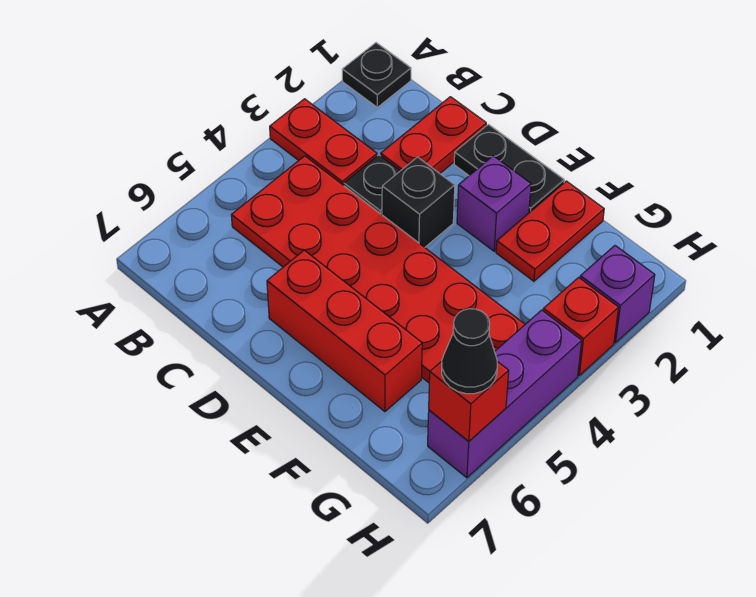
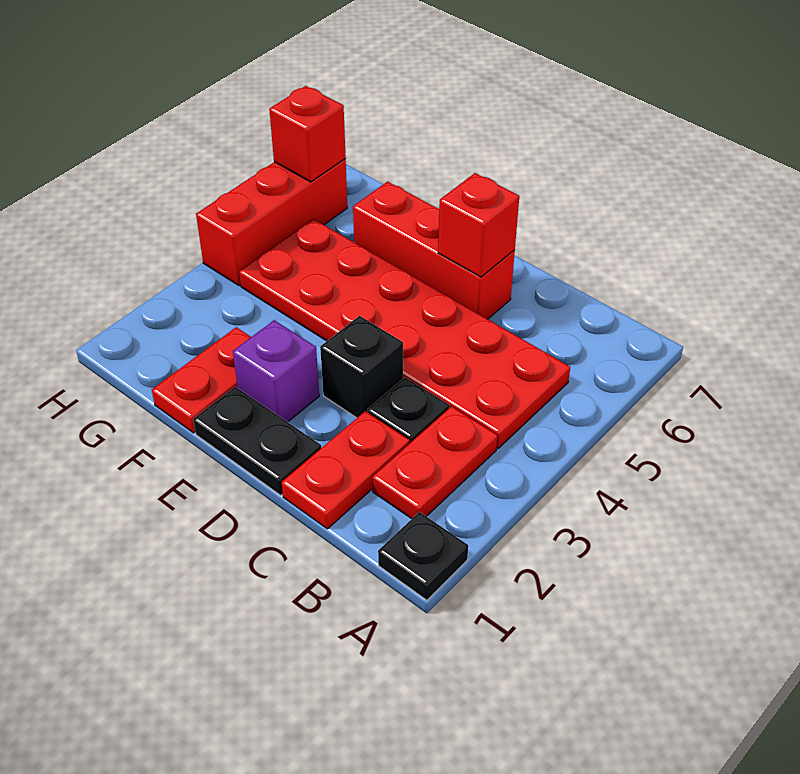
red 1x2 plate [270,99,377,185] -> red 1x2 plate turned to [372,406,498,519]
purple 1x1 brick [580,246,655,343] -> none
red 1x1 brick [543,277,619,375] -> red 1x1 brick moved to [438,173,519,277]
purple 1x3 brick [428,310,582,478] -> red 1x3 brick [196,159,347,286]
black 1x1 cone [442,309,497,394] -> none

